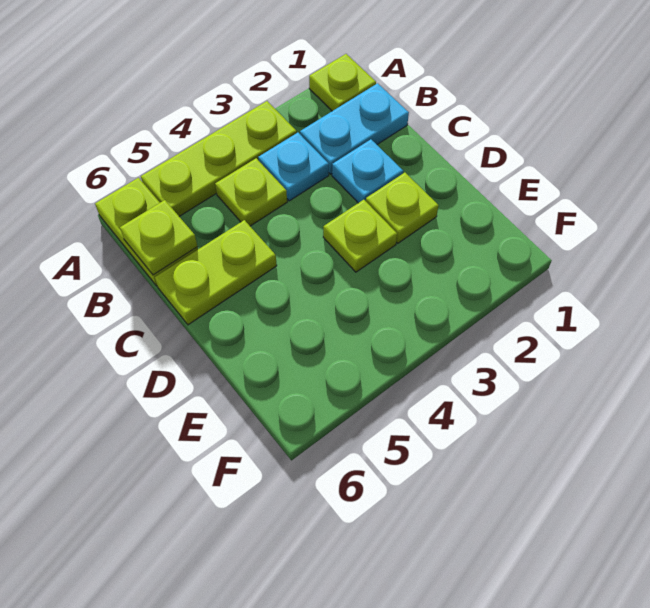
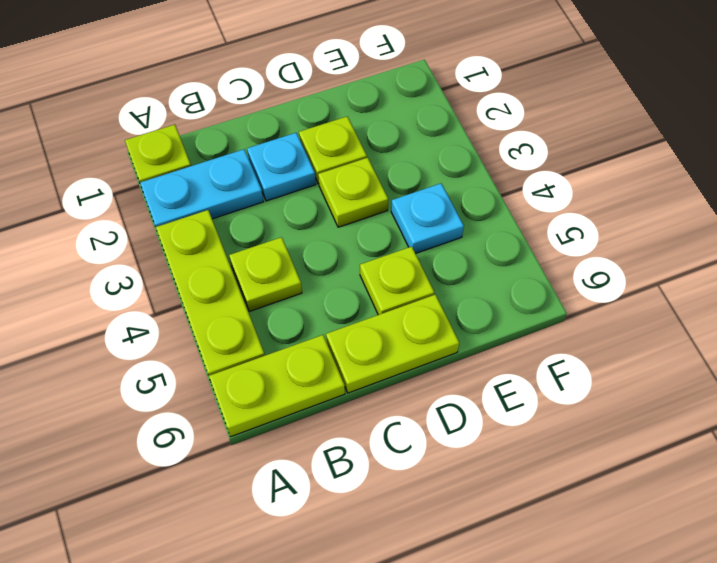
cyan 1x2 plate [300,83,409,174] -> cyan 1x2 plate turned to [140,149,263,227]
cyan 1x1 plate [258,133,329,201] -> cyan 1x1 plate moved to [391,184,464,253]
lime 1x1 plate [120,200,198,275] -> lime 1x1 plate moved to [360,247,434,315]
lime 1x2 plate [155,220,277,325] -> lime 1x2 plate turned to [326,295,459,393]

